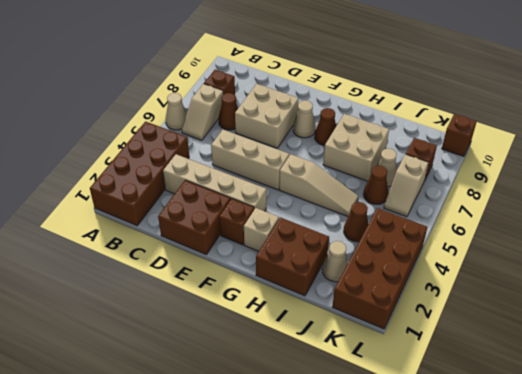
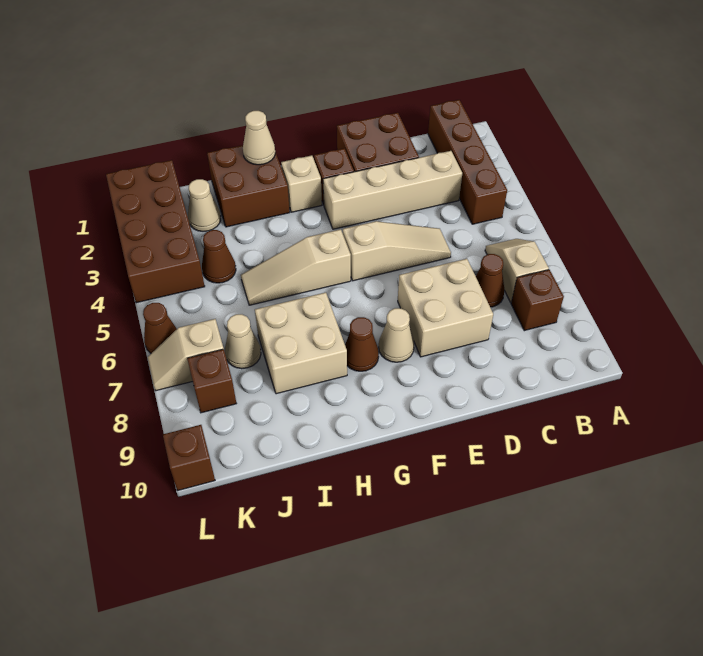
brown 2x4 brick [90,121,189,226] -> brown 1x4 brick [428,100,507,224]
tan 1x1 cone [165,93,187,130] -> tan 1x1 cone moved to [243,111,275,165]
tan 1x3 brick [211,129,289,190] -> tan 1x3 slope [343,221,451,281]
brown 1x1 cone [363,166,388,204] -> brown 1x1 cone moved to [143,303,177,353]
tan 1x2 slope [384,154,429,217] -> tan 1x2 slope turned to [148,319,224,391]

